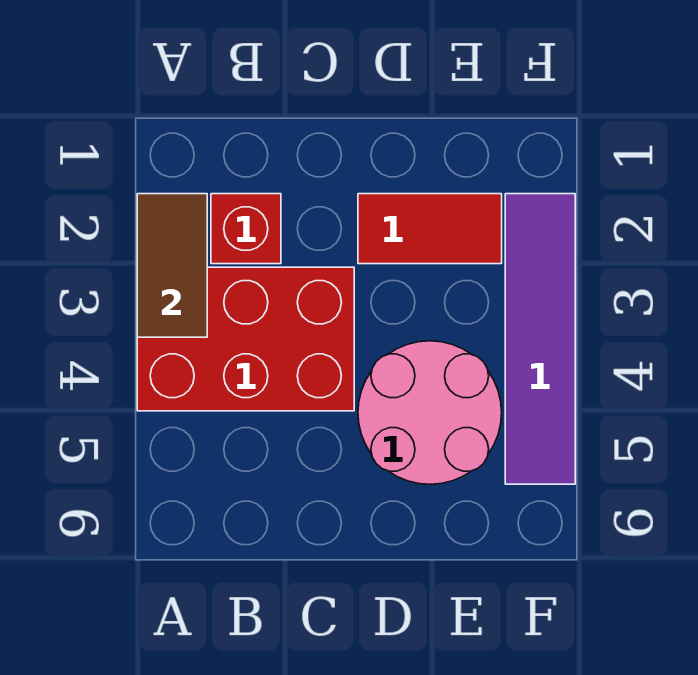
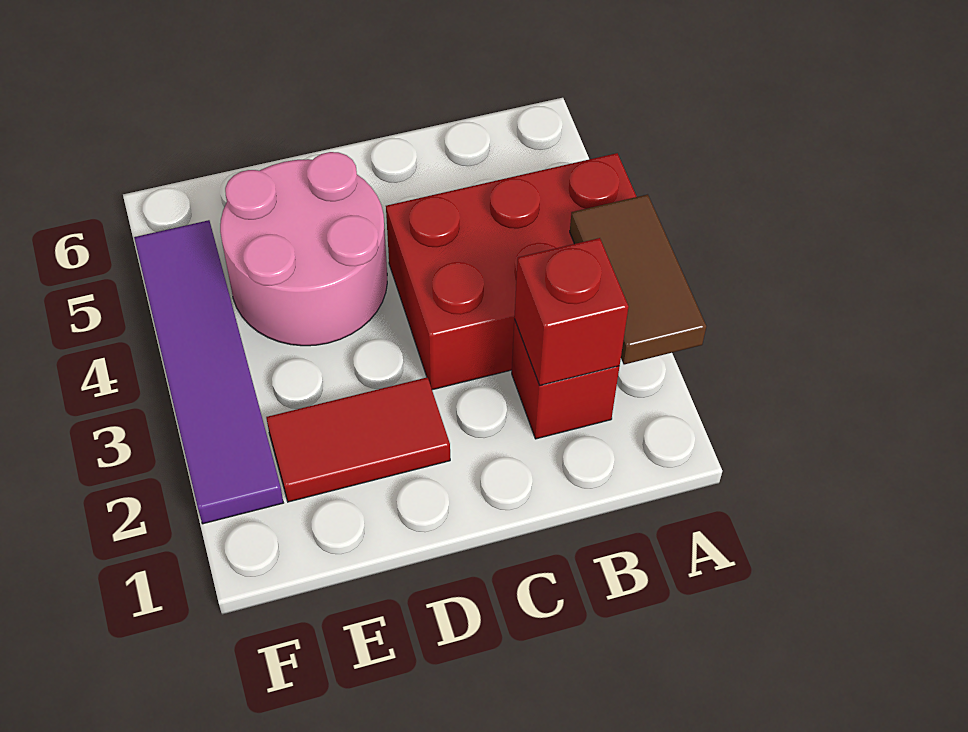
none -> red 1x1 brick [514,238,629,385]

